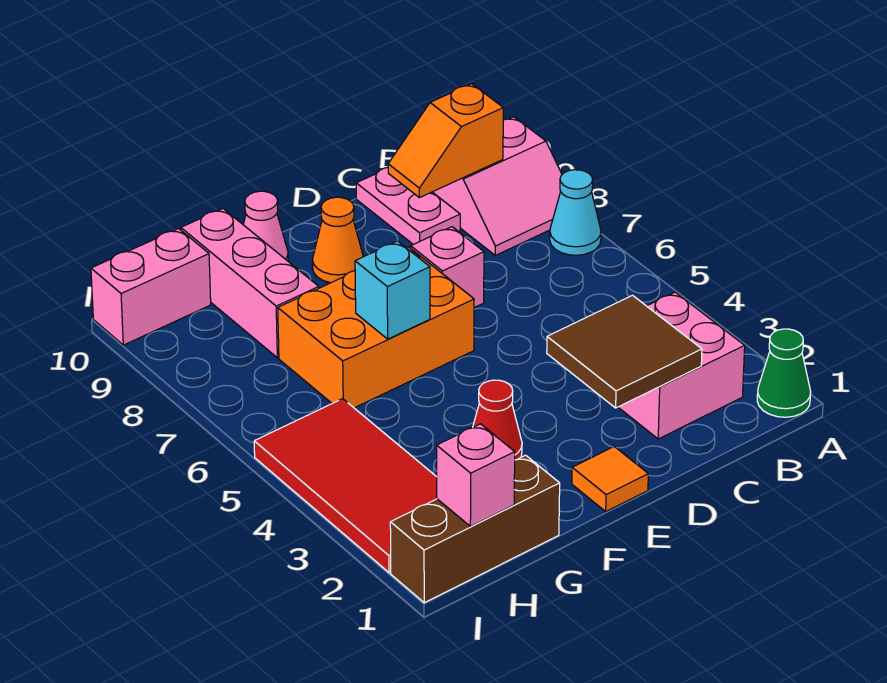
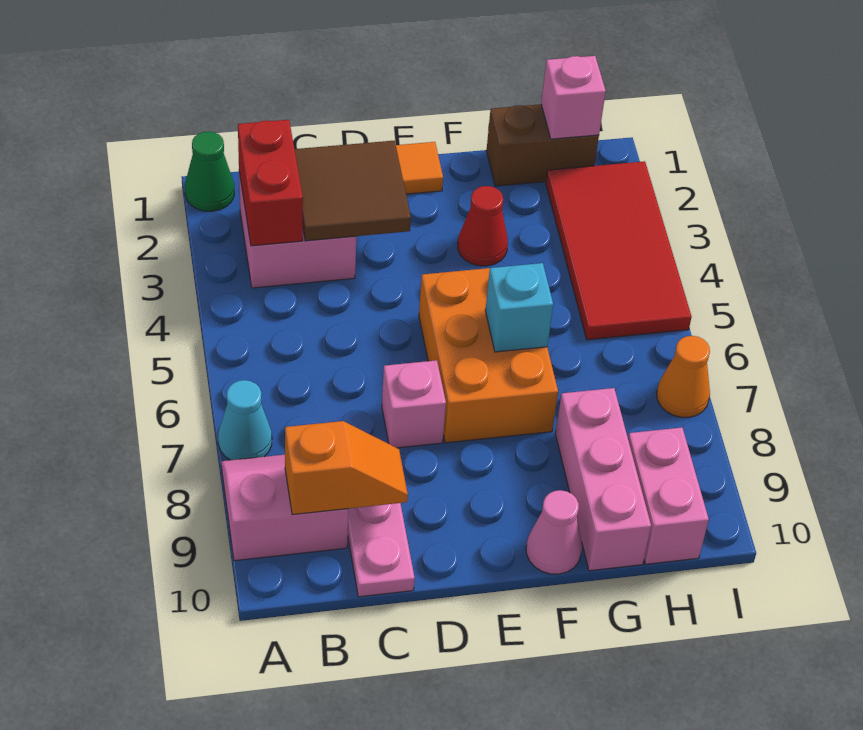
none -> red 1x2 brick [238,120,303,246]
orange 2x3 brick [278,247,474,408] -> orange 2x3 brick turned to [419,268,558,443]
orange 1x1 cone [312,197,363,283] -> orange 1x1 cone moved to [657,336,710,417]
brown 1x3 brick [390,455,560,603] -> brown 1x2 brick [486,104,599,186]
pink 1x2 brick [91,229,211,345] -> pink 1x2 brick turned to [628,428,709,564]

